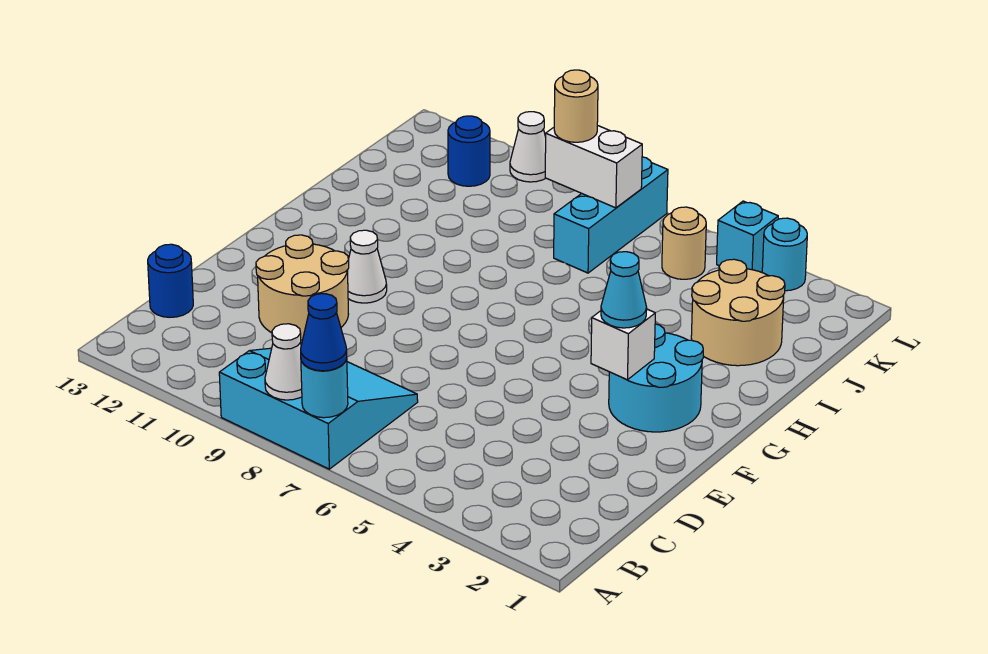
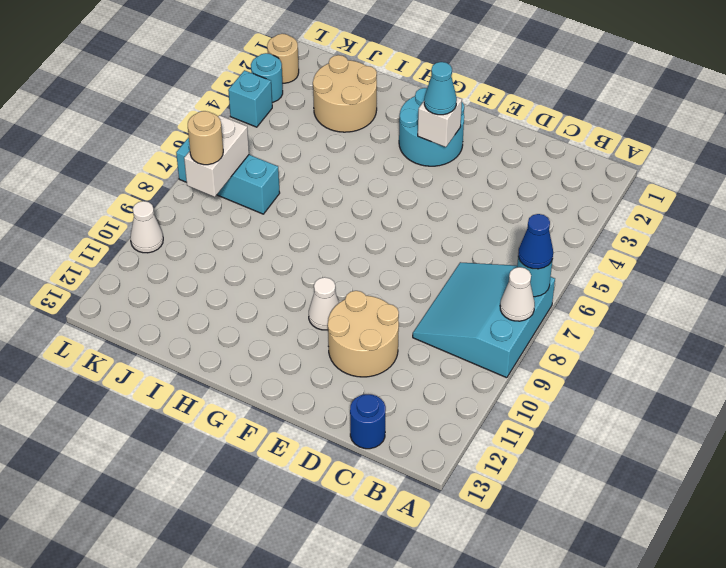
tan 1x1 round brick [662,207,706,279] -> tan 1x1 round brick moved to [267,34,299,83]
blue 1x1 round brick [448,116,490,186] -> none

